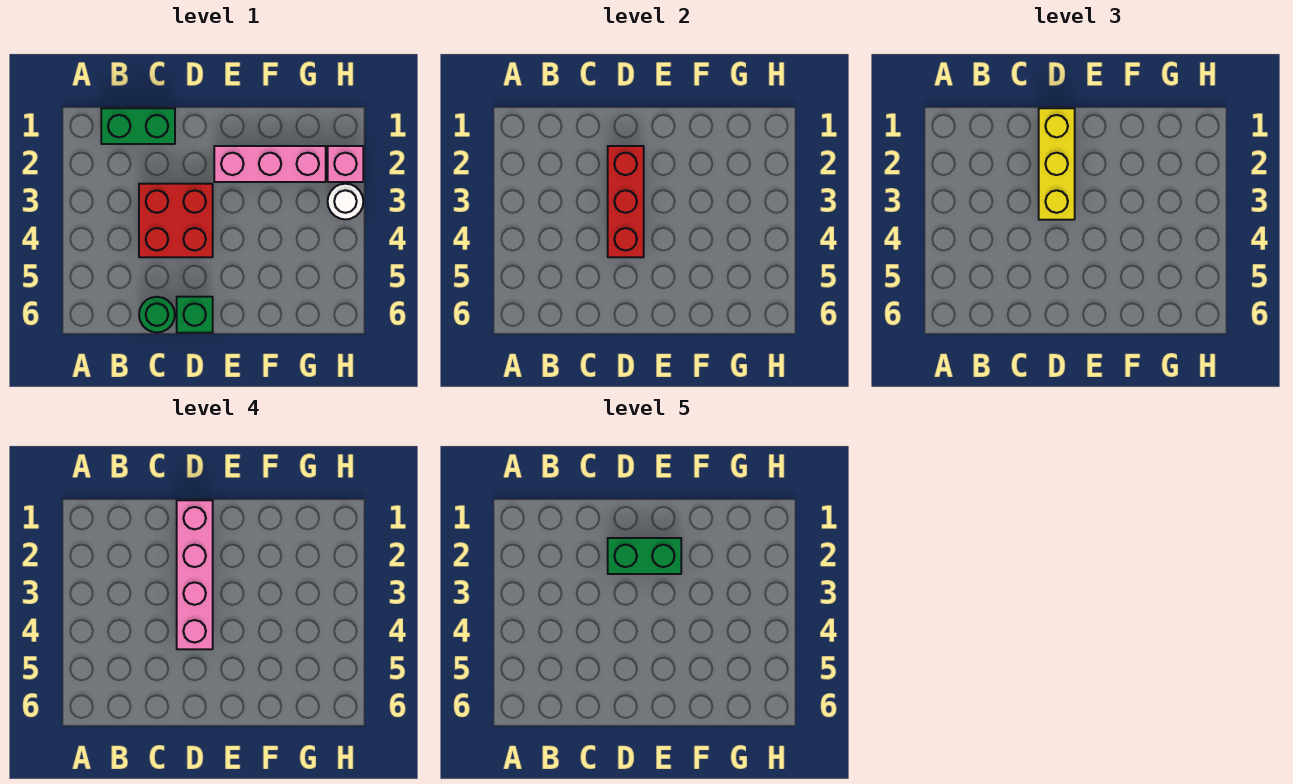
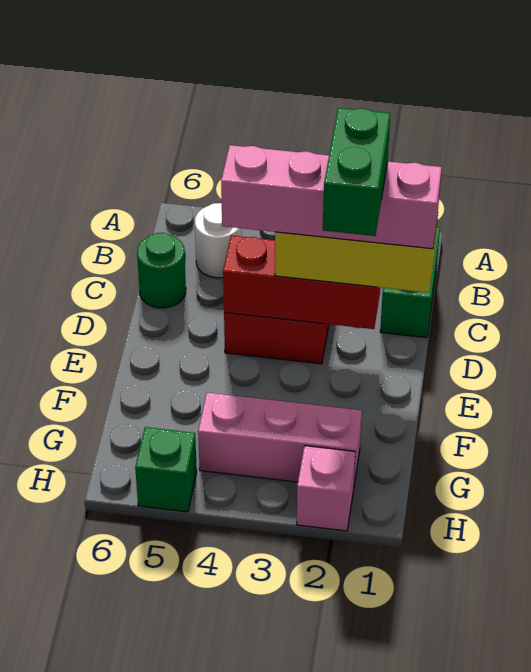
green 1x1 brick [177,297,213,333] -> green 1x1 brick moved to [135,427,197,512]
pink 1x3 brick [214,146,326,182] -> pink 1x3 brick turned to [198,393,362,484]
white 1x1 round brick [328,184,363,219] -> white 1x1 round brick moved to [195,203,241,278]

